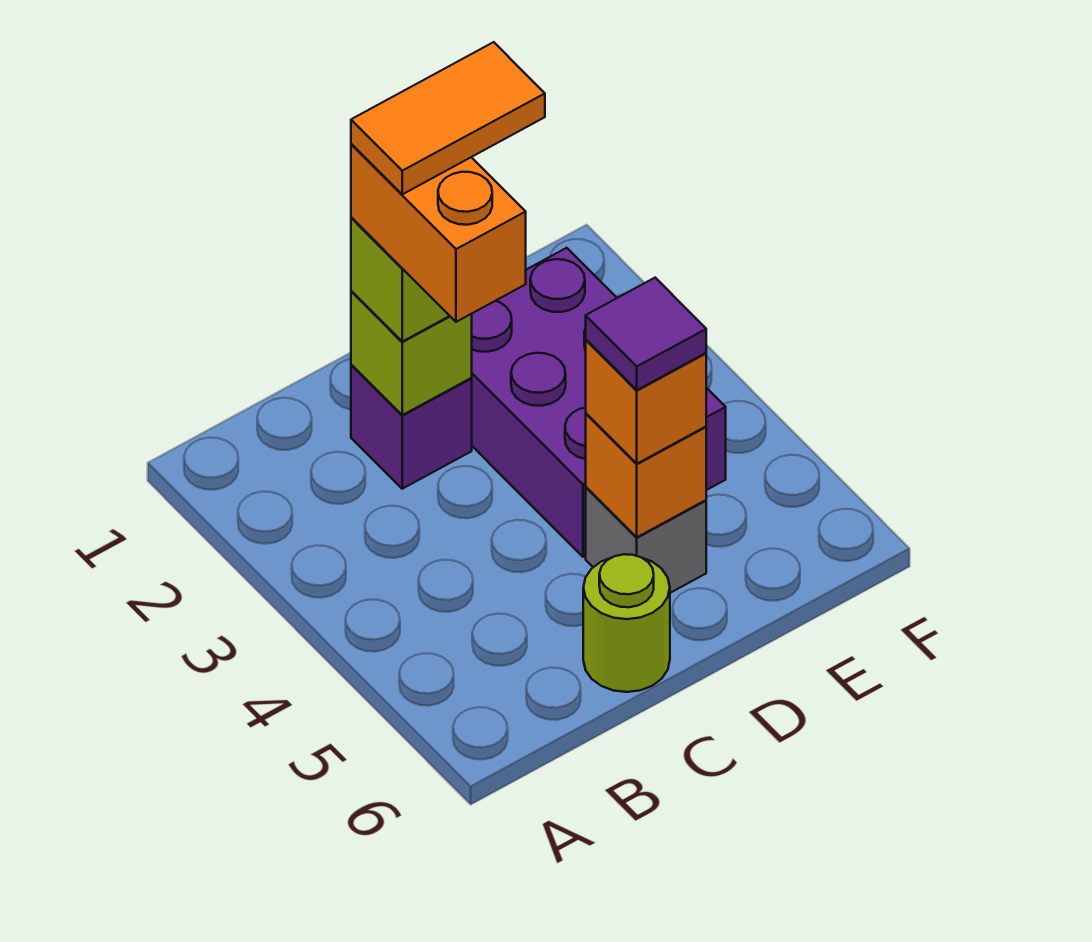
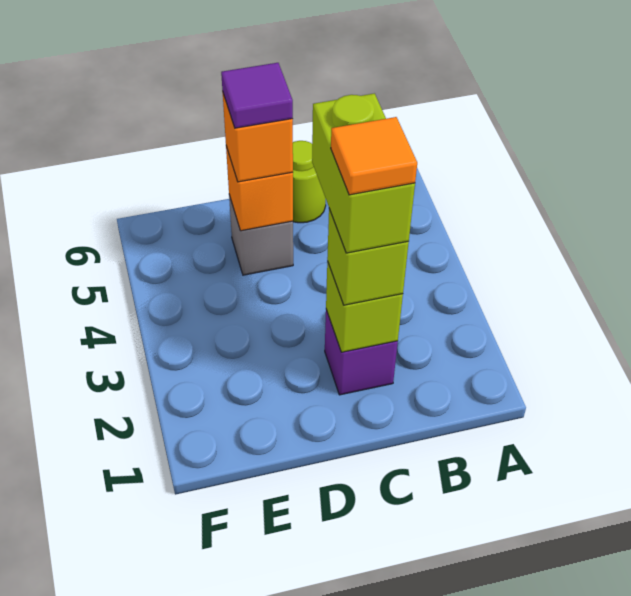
orange 1x2 brick [351,144,526,322] -> lime 1x2 brick [312,93,415,253]
orange 1x2 tile [351,42,545,194] -> orange 1x1 tile [331,117,417,195]
purple 2x3 brick [472,248,726,557] -> none

